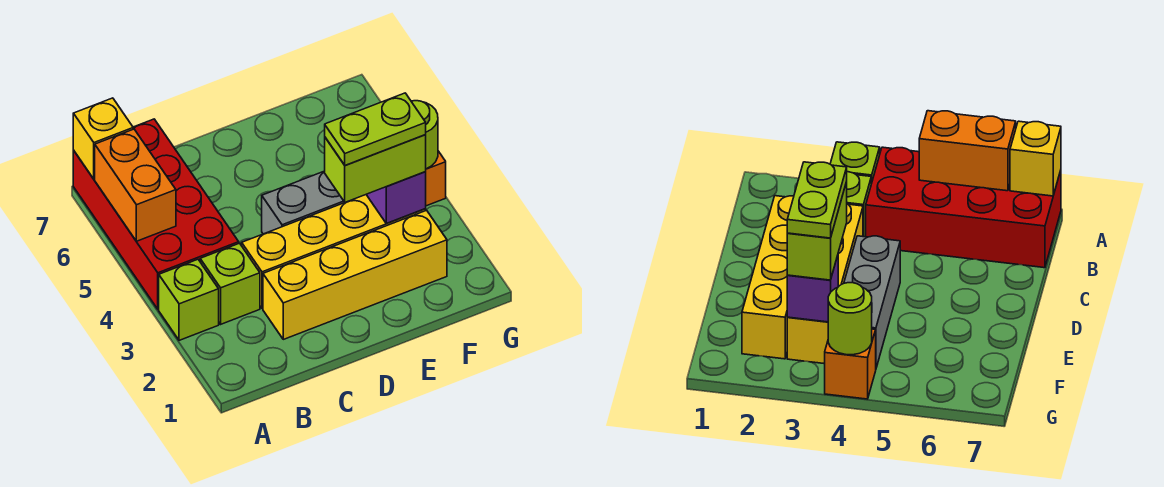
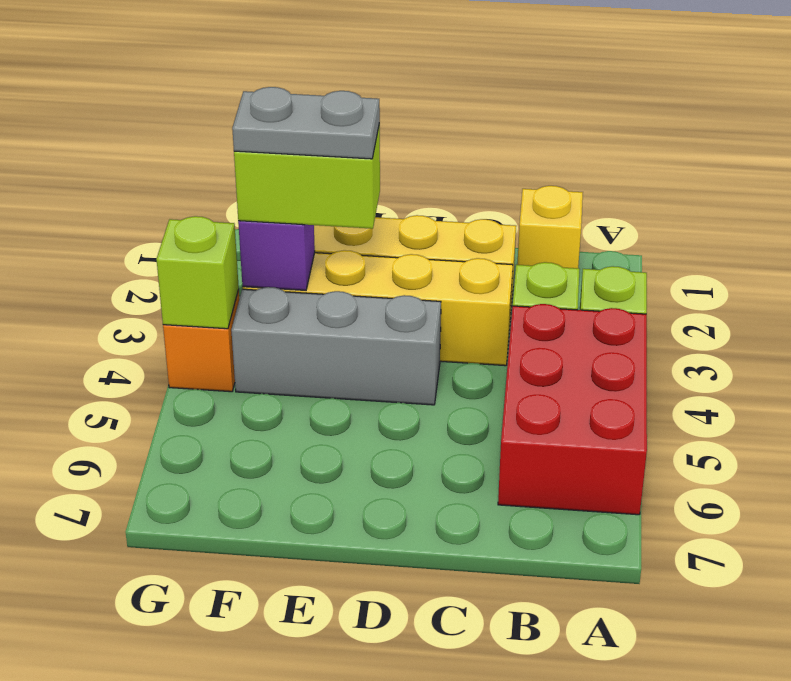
red 2x4 brick [73,119,239,309] -> red 2x3 brick [498,304,647,515]
orange 1x2 brick [95,129,176,241] -> none
yellow 1x1 brick [73,98,133,179] -> yellow 1x1 brick moved to [517,186,583,268]
lime 1x2 plate [325,93,426,166] -> grey 1x2 plate [232,87,380,159]
lime 1x1 round brick [411,101,438,169] -> lime 1x1 brick [156,216,239,329]

